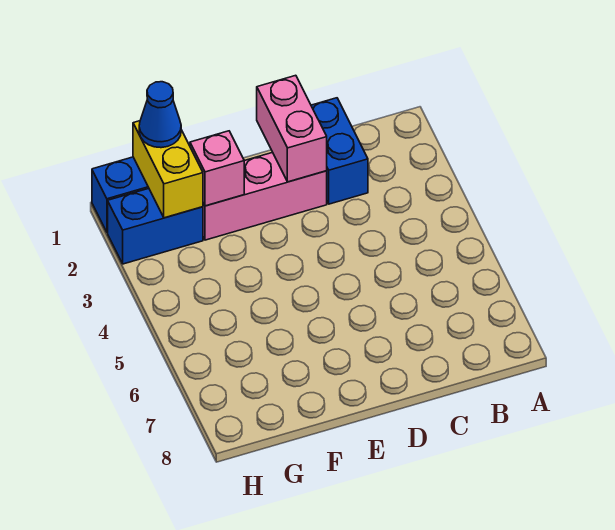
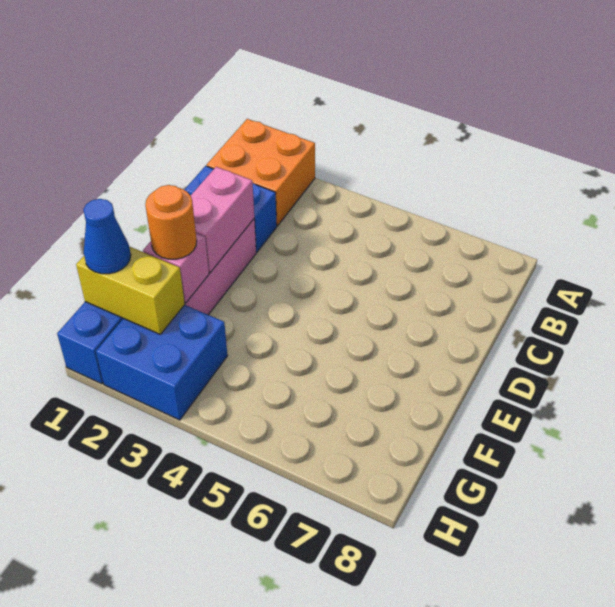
none -> orange 2x2 brick [207,119,315,226]
pink 1x2 brick [257,75,327,182] -> pink 1x2 brick turned to [191,167,254,273]
none -> orange 1x1 round brick [145,185,197,259]
blue 1x2 brick [108,188,203,264] -> blue 2x2 brick [96,305,227,420]

